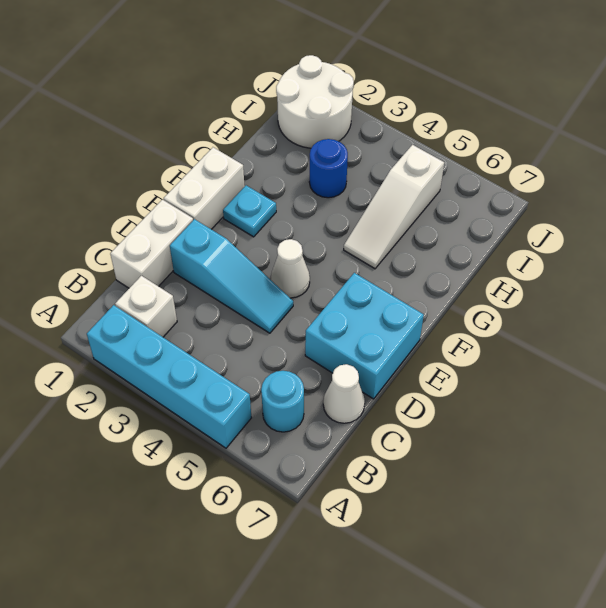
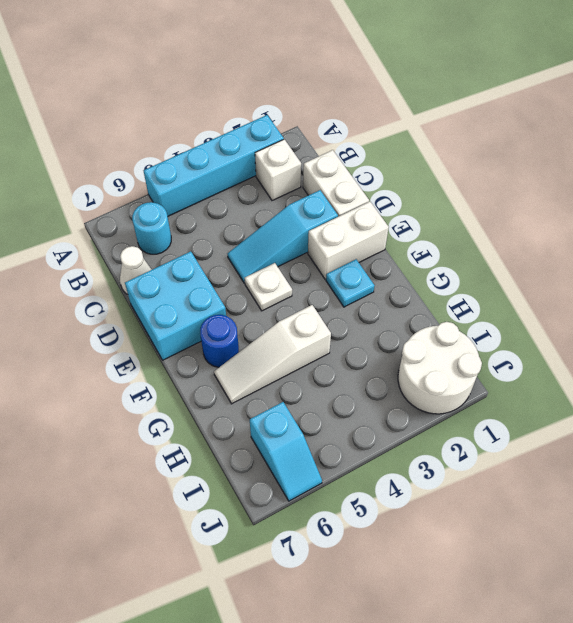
white 1x2 brick [164,147,245,229] -> white 1x2 brick turned to [308,202,389,279]
white 1x1 cone [271,239,310,298] -> white 1x1 plate [245,263,292,311]
white 1x3 slope [344,145,444,269] -> white 1x3 slope turned to [214,305,331,404]
blue 1x1 round brick [309,139,348,198] -> blue 1x1 round brick moved to [200,315,239,367]
none -> cyan 1x2 slope [250,402,322,501]

